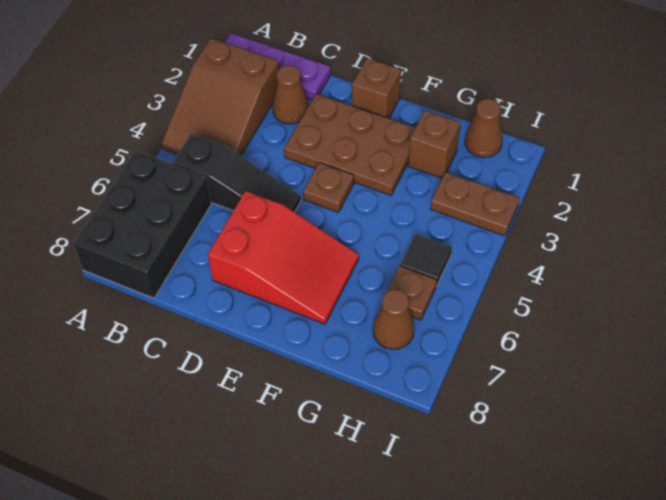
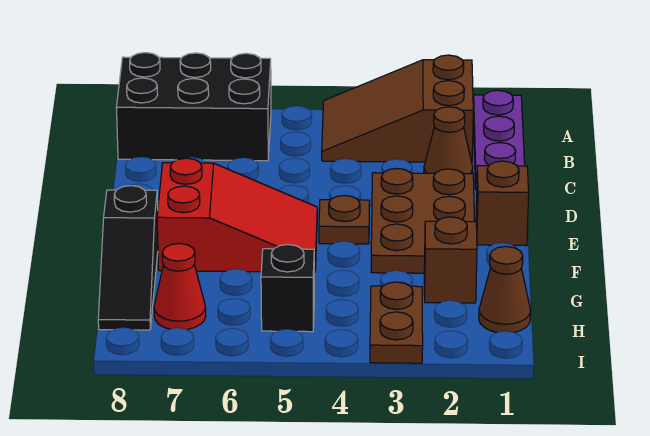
black 1x3 slope [173,134,301,212] -> black 1x3 slope moved to [98,186,158,330]
red 2x3 slope [208,191,359,324] -> red 2x3 slope turned to [157,158,317,272]
black 1x1 tile [400,234,452,286] -> black 1x1 brick [261,245,314,332]
brown 1x1 plate [387,266,437,320] -> none
brown 1x1 cone [373,290,414,349] -> red 1x1 cone [154,243,206,330]

